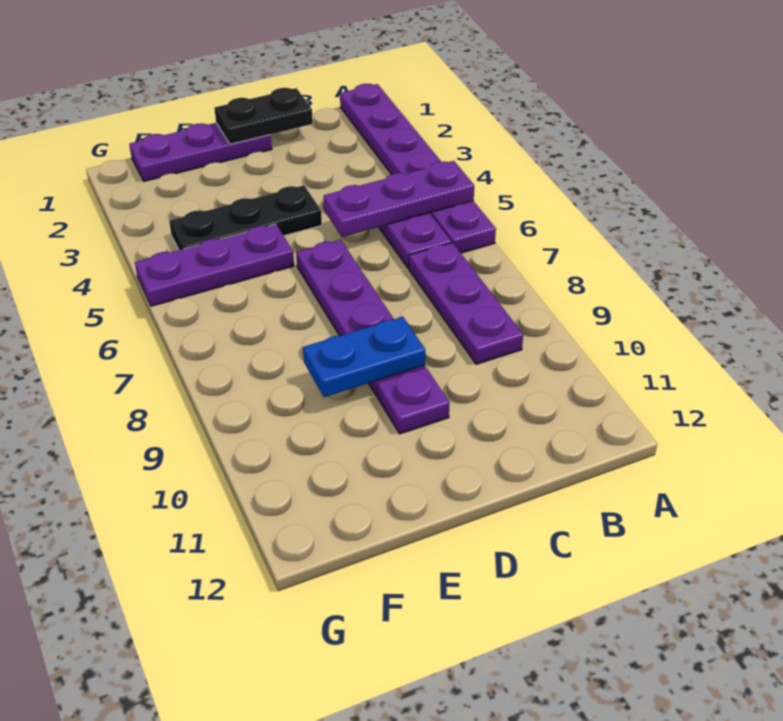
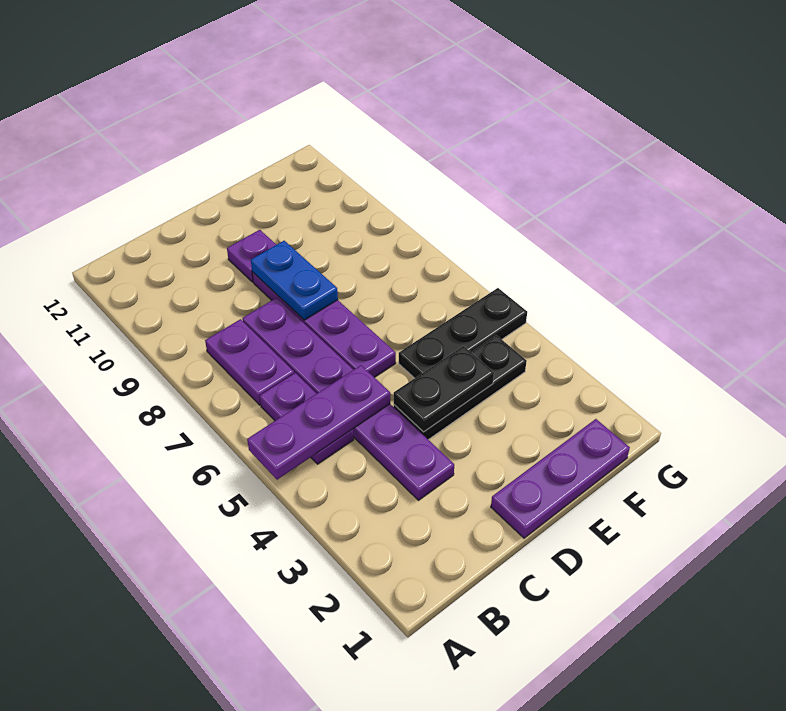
purple 1x6 plate [340,84,496,253] -> purple 1x6 plate moved to [242,298,454,500]
purple 1x3 plate [409,243,523,364] -> purple 1x2 plate [205,319,294,405]
black 1x2 plate [214,88,313,144] -> black 1x2 plate moved to [394,346,494,432]
blue 1x2 plate [303,317,425,397] -> blue 1x2 plate turned to [251,241,338,320]
purple 1x3 plate [135,224,294,306] -> black 1x3 plate [399,288,527,378]

